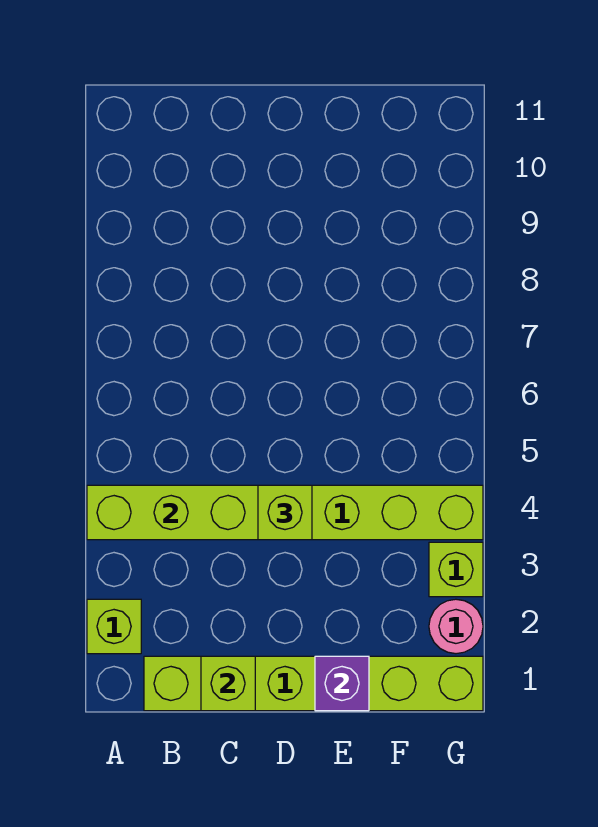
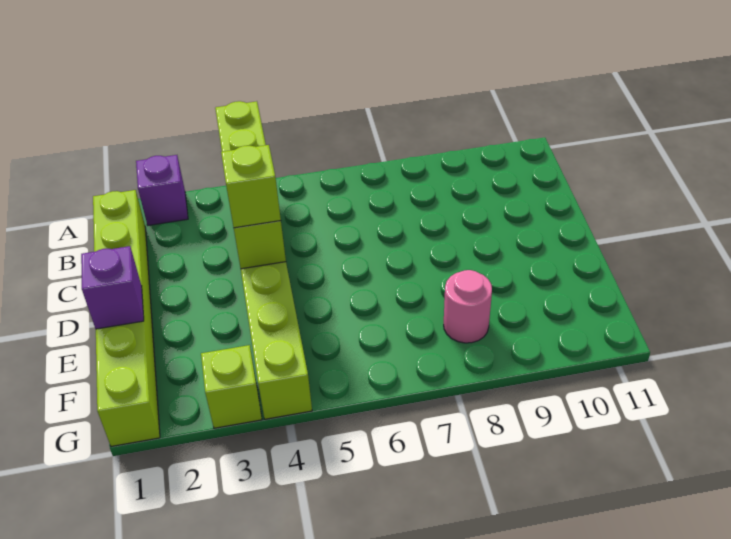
lime 1x1 brick [87,599,141,654] -> purple 1x1 brick [136,155,188,225]
lime 1x1 brick [201,656,255,711] -> none
pink 1x1 round brick [429,599,483,654] -> pink 1x1 round brick moved to [444,270,492,343]

